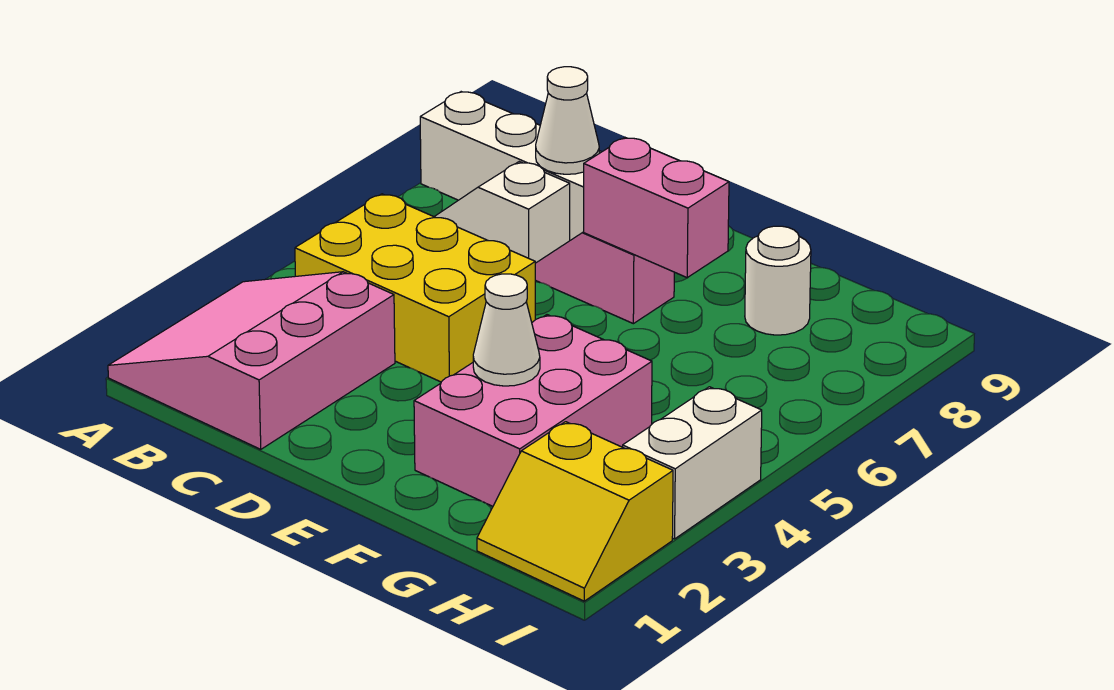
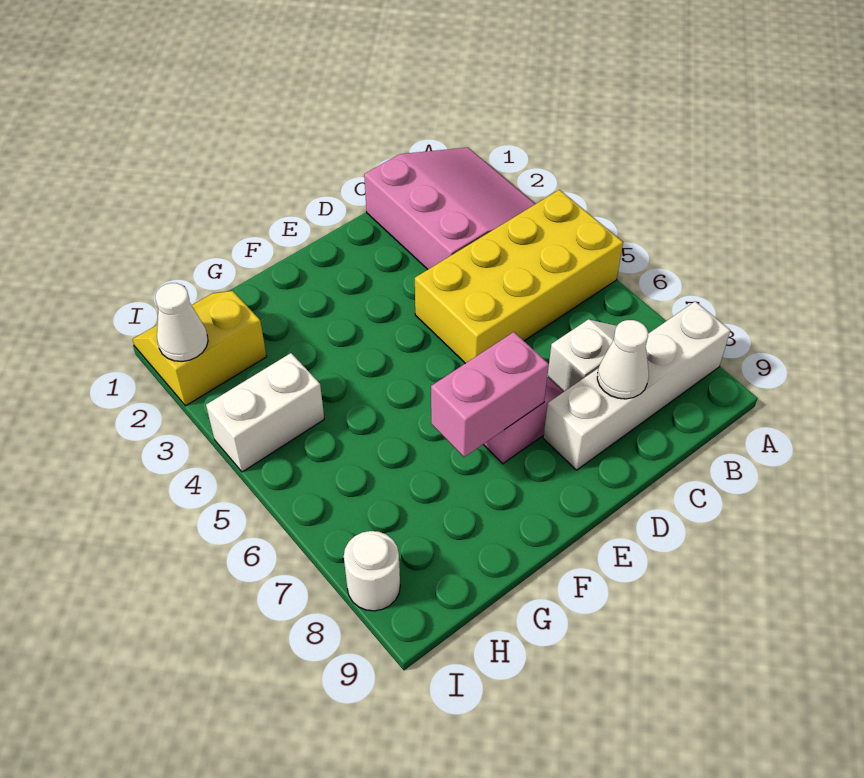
yellow 2x3 brick [295,194,535,382] -> yellow 2x4 brick [415,190,623,363]
pink 2x3 brick [414,315,652,506] -> none
white 1x1 cone [473,274,540,386] -> white 1x1 cone moved to [155,283,208,361]
white 1x1 round brick [745,226,811,335] -> white 1x1 round brick moved to [344,531,400,611]
white 1x2 brick [623,387,762,539] -> white 1x2 brick turned to [206,353,324,472]

